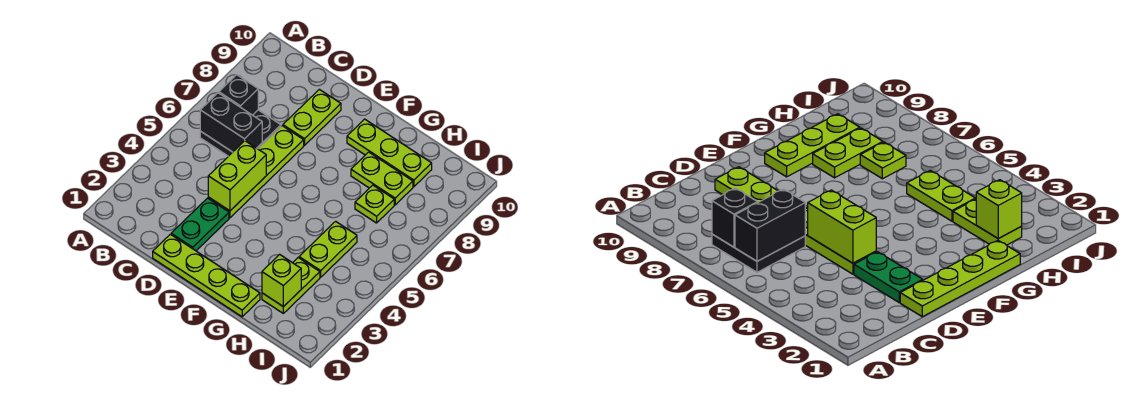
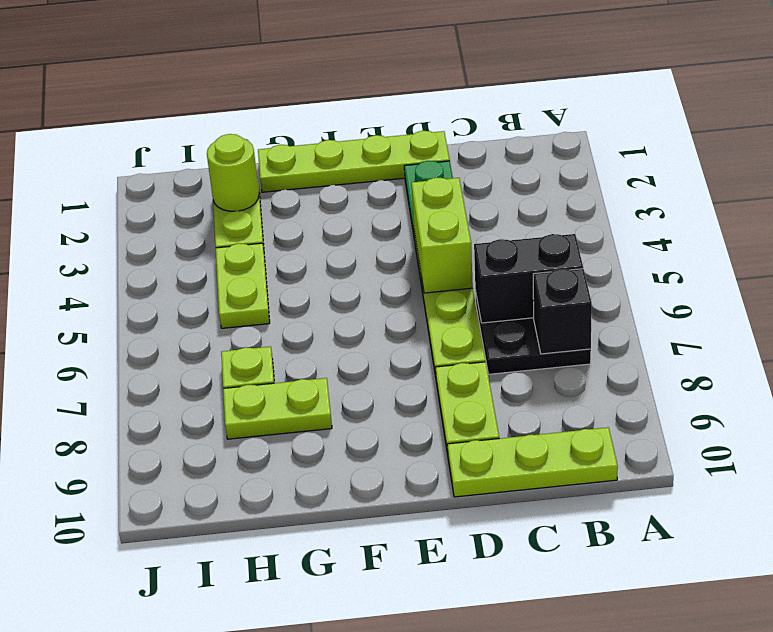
lime 1x3 plate [347,119,432,187] -> lime 1x3 plate moved to [447,427,618,497]
lime 1x1 brick [262,254,301,307] -> lime 1x1 round brick [207,134,259,211]

